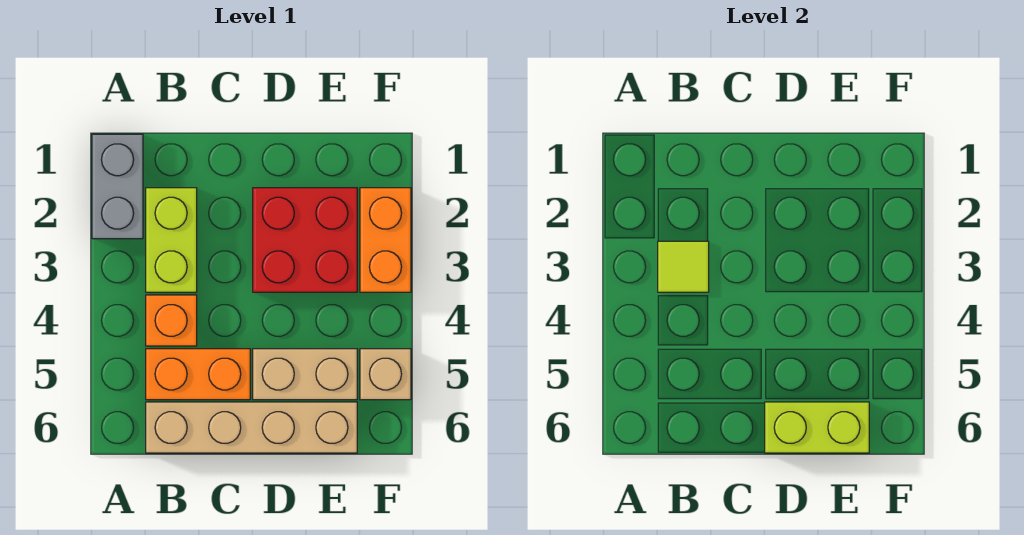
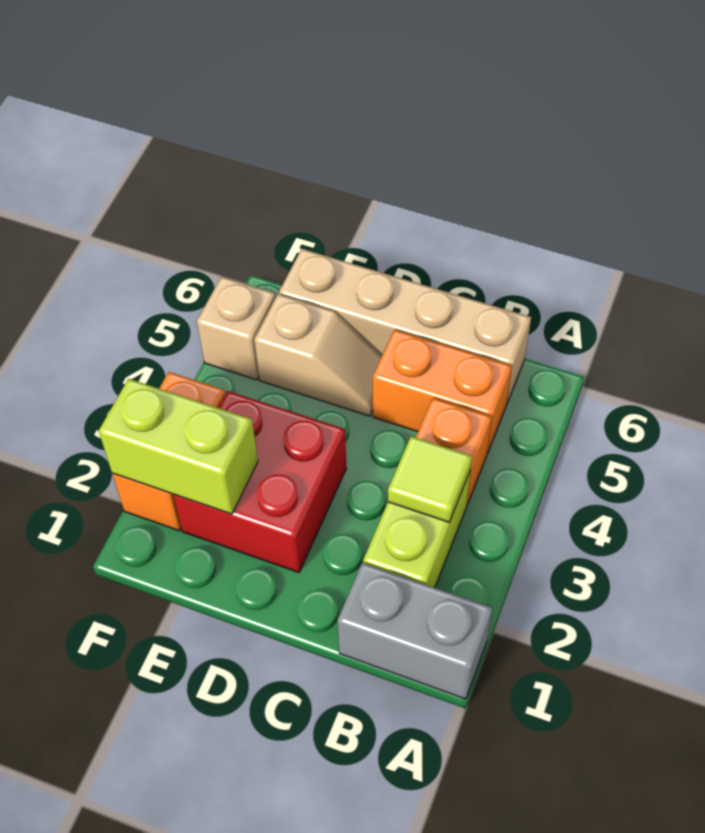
grey 1x2 brick [92,134,143,239] -> grey 1x2 brick turned to [337,563,492,699]
tan 1x2 brick [253,349,357,400] -> tan 1x2 slope [254,294,382,416]
lime 1x2 brick [765,402,869,453] -> lime 1x2 brick moved to [99,379,258,514]

